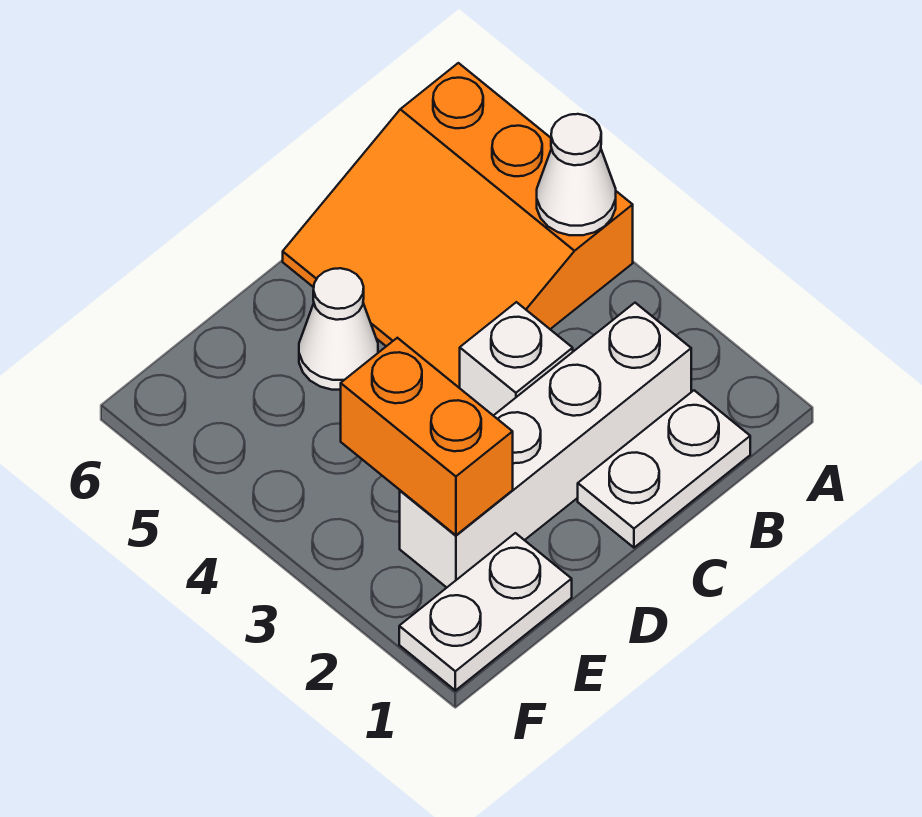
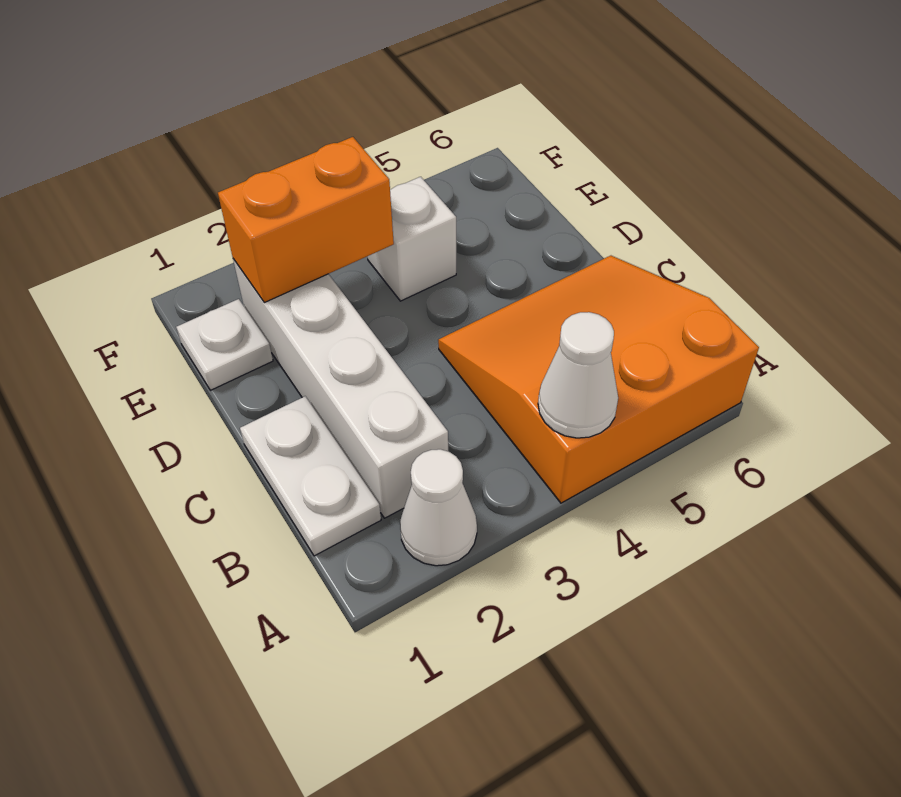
white 1x1 brick [460,302,573,416] -> white 1x1 brick moved to [368,177,456,301]
white 1x1 cone [299,268,378,390] -> white 1x1 cone moved to [400,449,477,566]
white 1x2 plate [399,533,572,690] -> white 1x1 plate [176,299,273,390]

